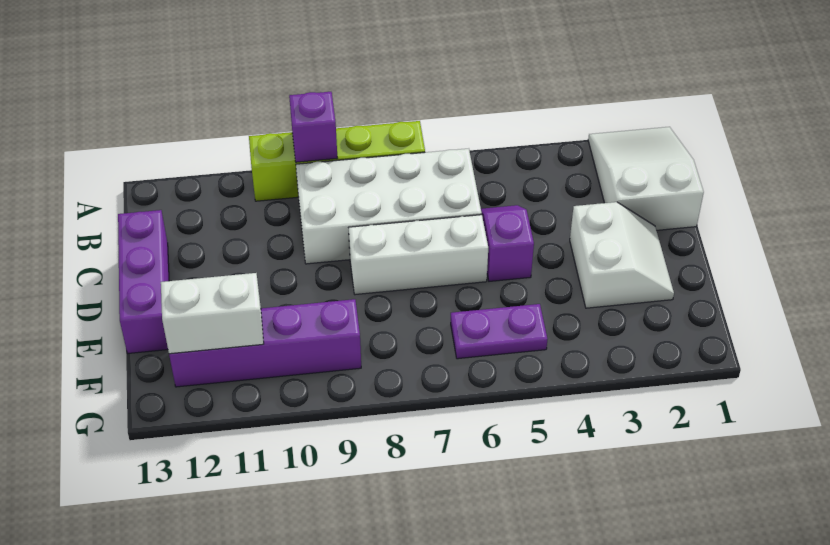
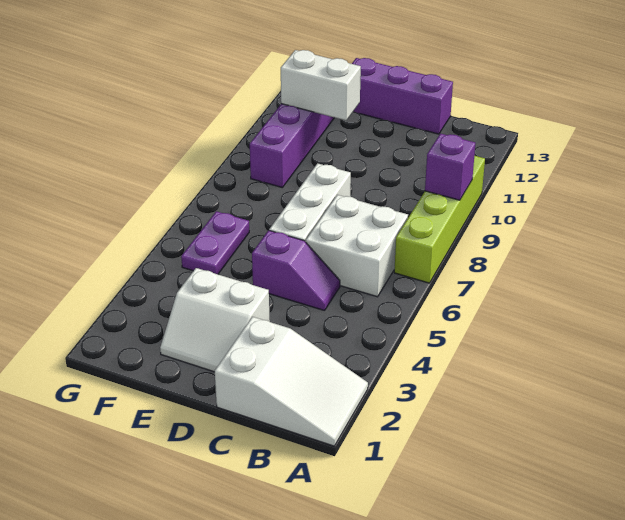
white 2x4 brick [296,149,482,264] -> white 2x2 brick [306,195,408,297]
white 1x2 brick [161,273,264,354] -> white 1x2 brick turned to [281,50,361,120]

